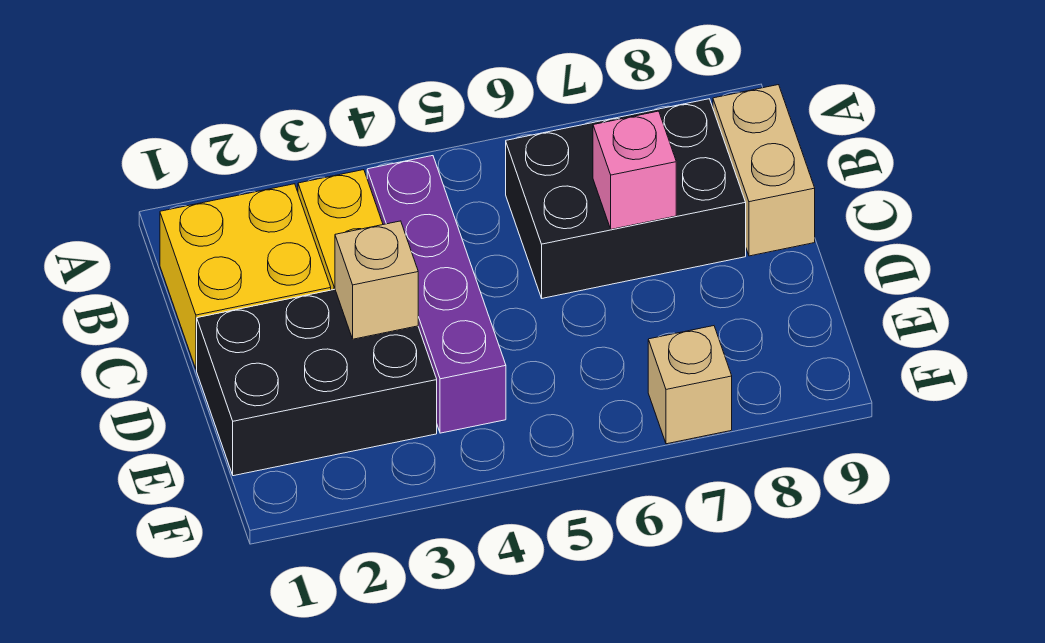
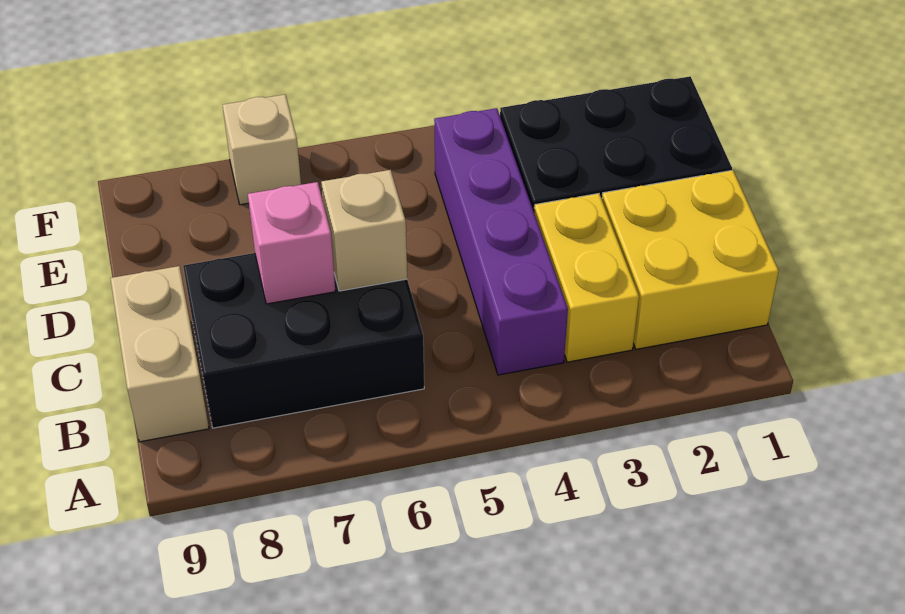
tan 1x1 brick [335,221,418,339] -> tan 1x1 brick moved to [321,170,407,291]

